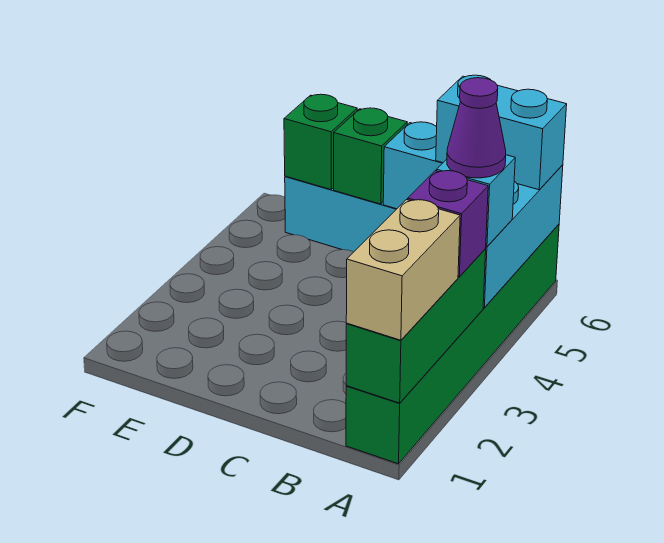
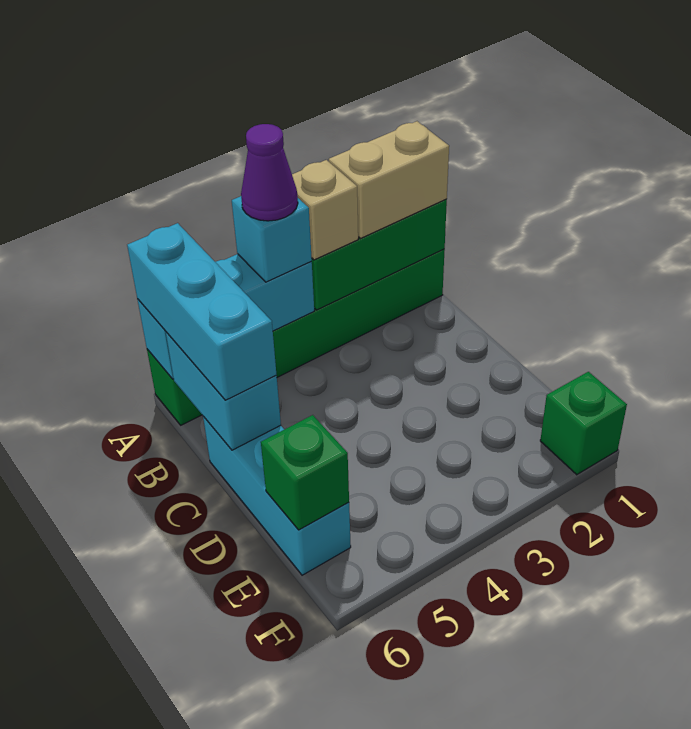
purple 1x1 brick [408,171,488,277] -> tan 1x1 brick [292,160,358,260]
cyan 1x2 brick [436,75,567,190] -> cyan 1x3 brick [127,223,277,400]
green 1x1 brick [334,108,407,204] -> green 1x1 brick moved to [540,372,627,475]

